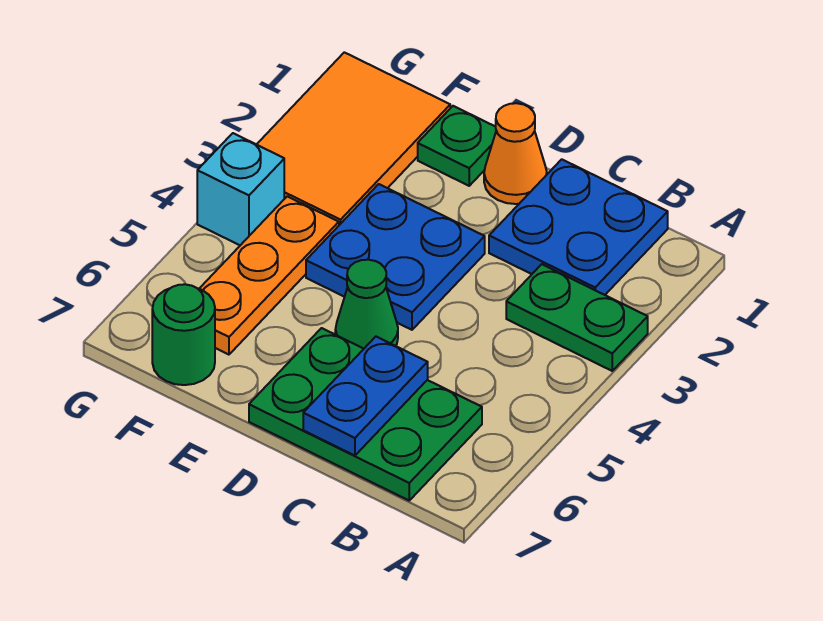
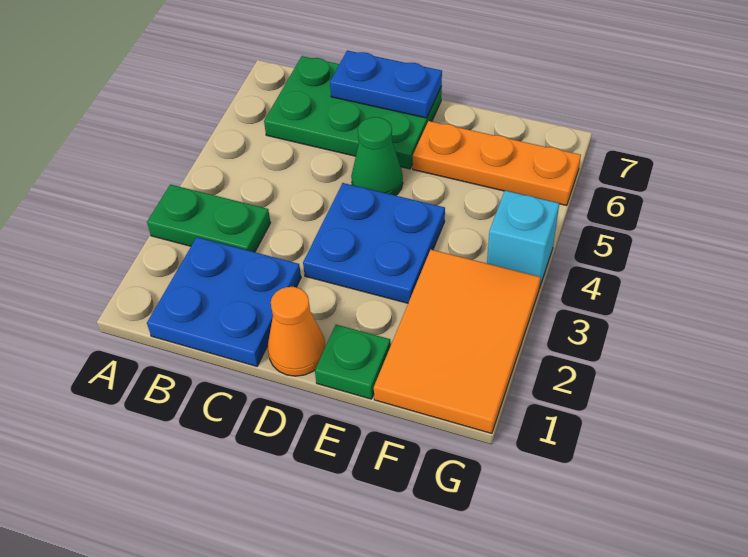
blue 1x2 plate [303,337,428,456] -> blue 1x2 plate turned to [330,51,442,118]
orange 1x3 plate [199,196,339,355] -> orange 1x3 plate turned to [413,121,581,206]
green 1x1 round brick [152,284,215,385] -> none

